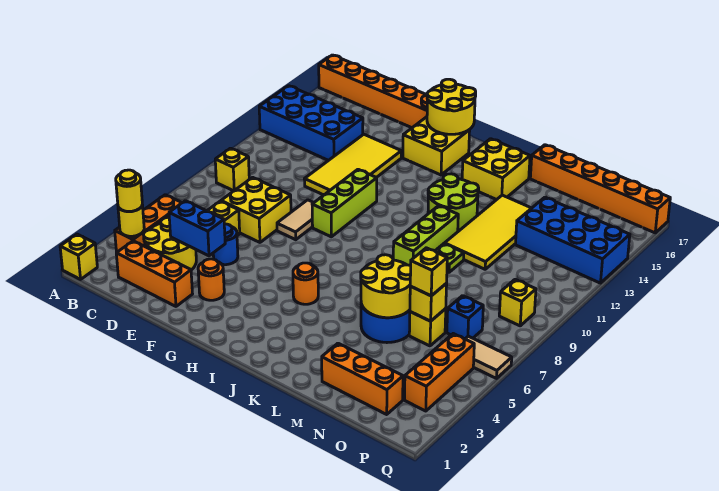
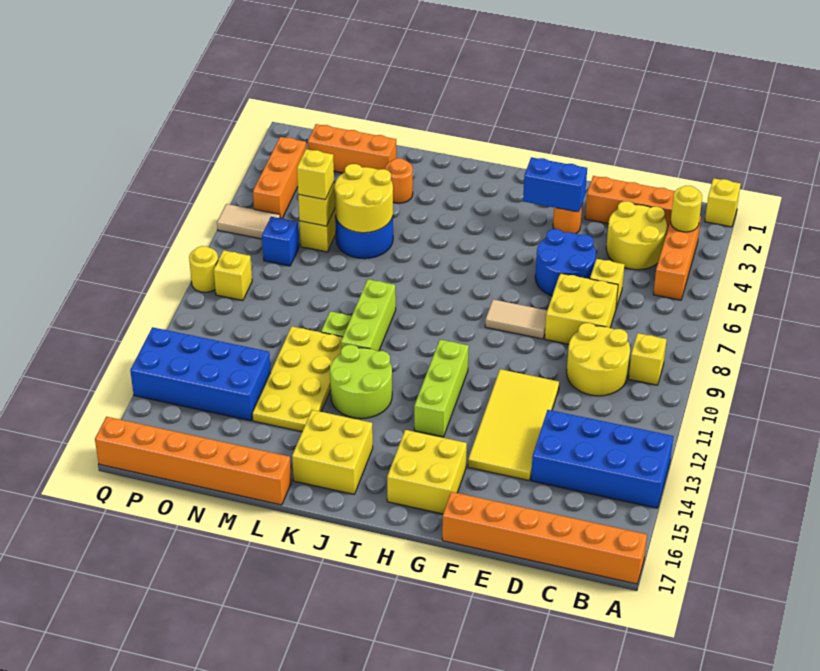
yellow 1x1 round brick [116,170,142,212] -> yellow 1x1 round brick moved to [189,246,218,292]
blue 1x2 brick [169,201,225,256] -> blue 1x2 brick moved to [523,157,587,212]
blue 1x1 round brick [213,224,238,265] -> blue 2x2 round brick [535,229,596,296]
tan 1x2 tile [277,200,314,240] -> tan 1x2 tile turned to [485,299,547,339]
lime 1x3 brick [312,169,377,237] -> lime 1x3 brick moved to [414,340,469,437]
yellow 2x2 round brick [427,79,476,134] -> yellow 2x2 round brick moved to [567,323,630,396]
orange 1x1 round brick [293,263,318,304] -> orange 1x1 round brick moved to [385,158,413,203]
yellow 2x4 tile [445,195,531,269] -> yellow 2x4 plate [252,326,343,432]

